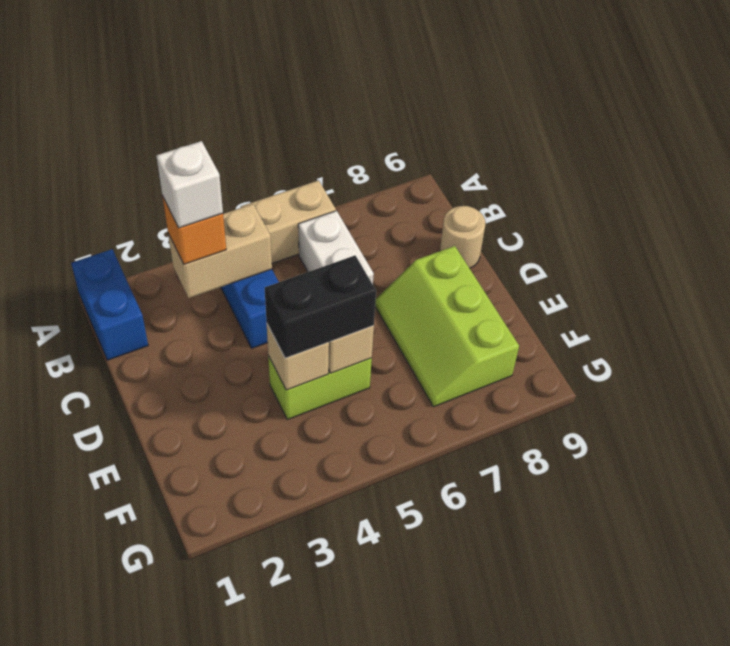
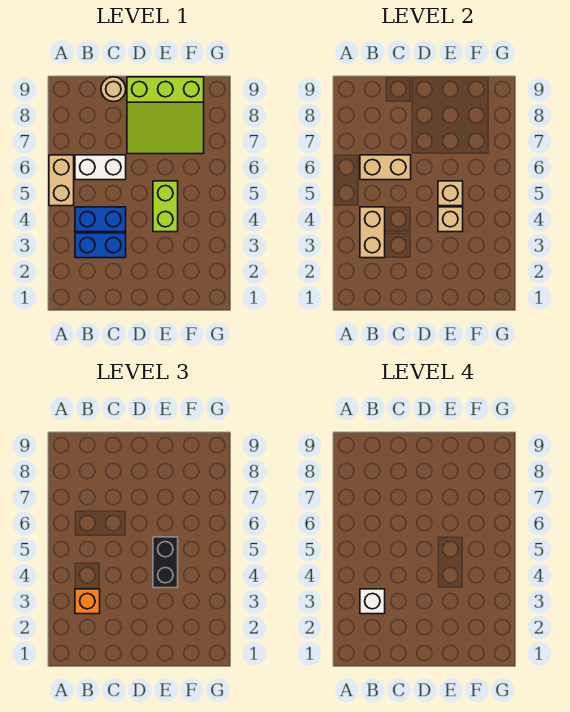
blue 1x2 brick [71,249,148,360] -> blue 1x2 brick moved to [75,233,126,258]
none -> tan 1x2 brick [360,155,411,180]
lime 2x3 slope [375,246,519,407] -> lime 3x3 slope [127,77,204,154]

